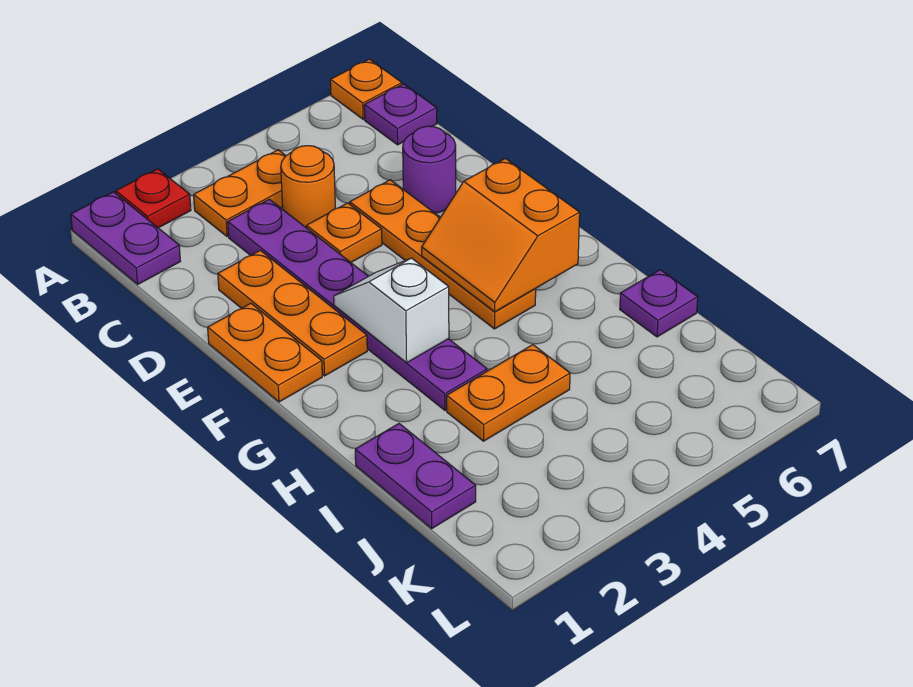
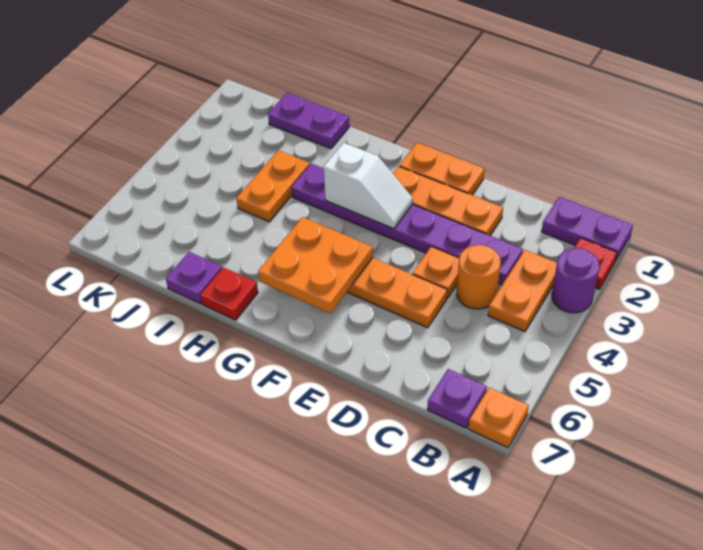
purple 1x1 round brick [403,126,456,213] -> purple 1x1 round brick moved to [552,248,599,313]
orange 2x2 slope [422,158,580,312] -> orange 2x2 plate [258,217,373,313]
none -> red 1x1 plate [200,267,258,320]

